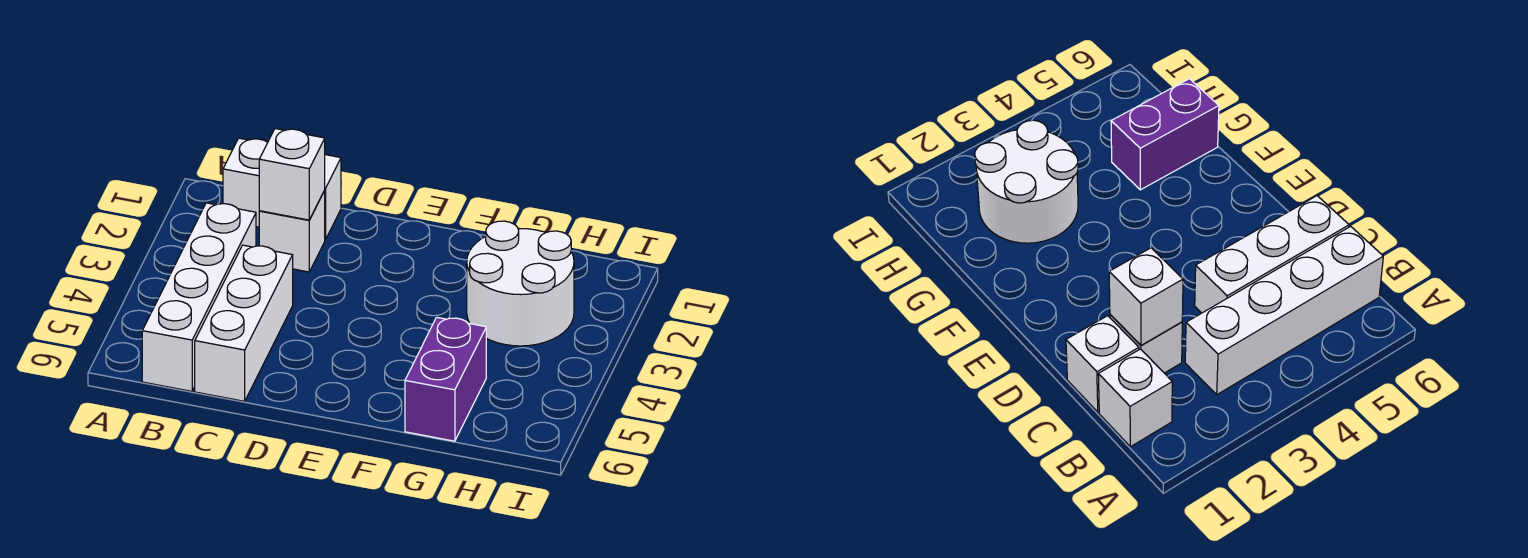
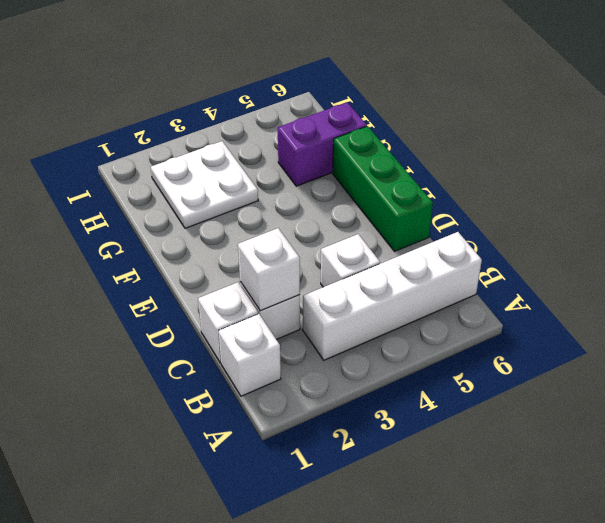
white 1x3 brick [195,245,293,401] -> white 1x1 brick [321,234,380,287]
none -> green 1x3 brick [333,126,433,251]
white 2x2 round brick [467,221,574,346] -> white 2x2 plate [151,141,258,228]

